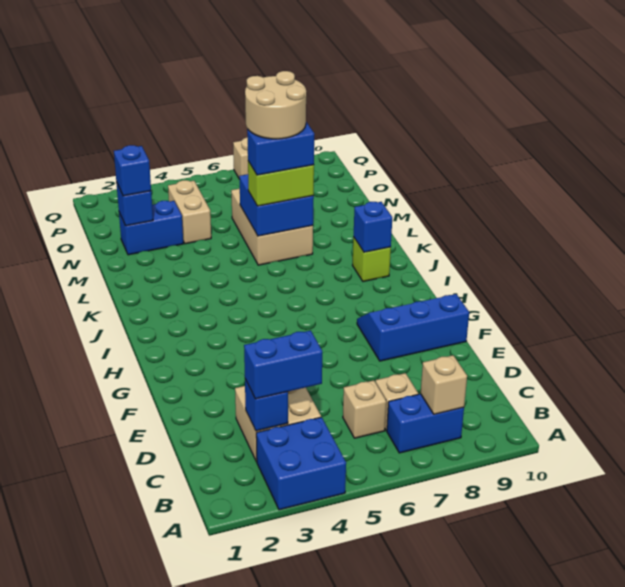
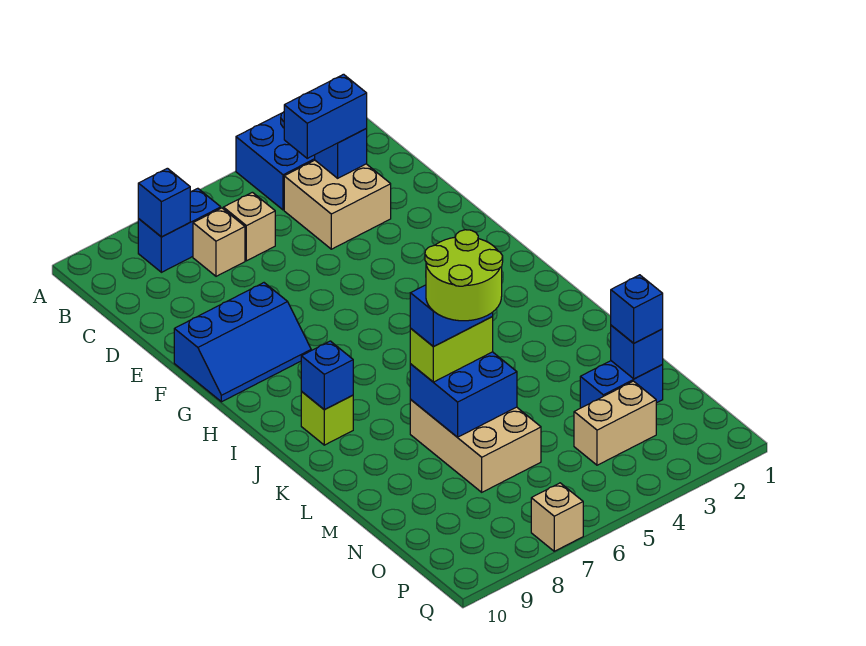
tan 1x1 brick [421,355,467,414] -> blue 1x1 brick [138,168,190,237]
tan 2x2 round brick [245,71,306,139] -> lime 2x2 round brick [425,230,503,321]
tan 1x2 brick [168,180,211,244] -> tan 1x2 brick turned to [574,381,656,465]

